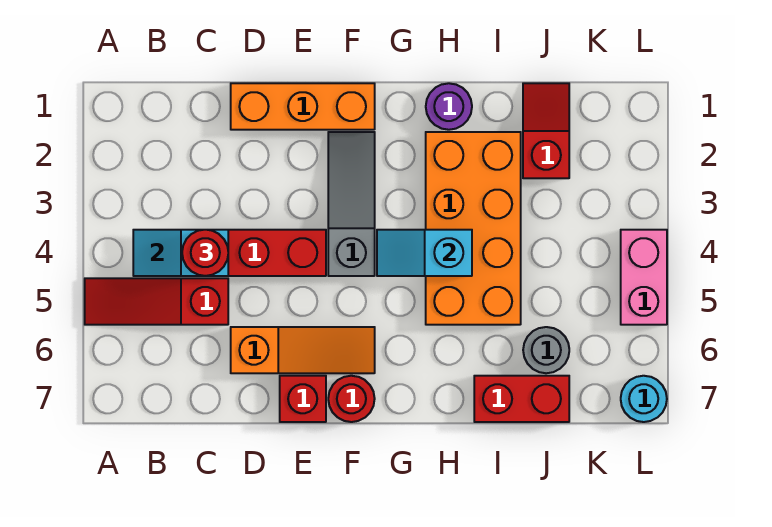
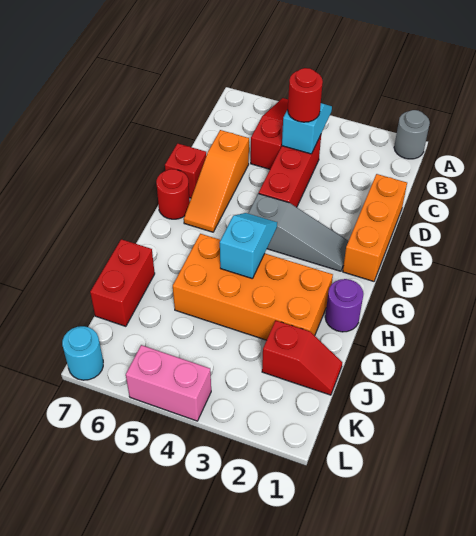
grey 1x1 round brick [523,327,569,373] -> grey 1x1 round brick moved to [394,110,430,159]

